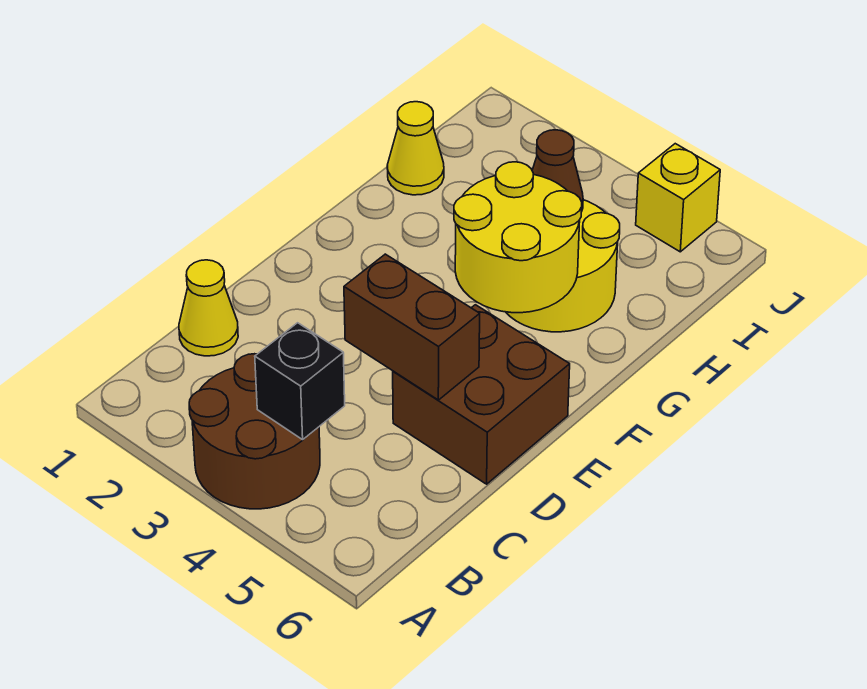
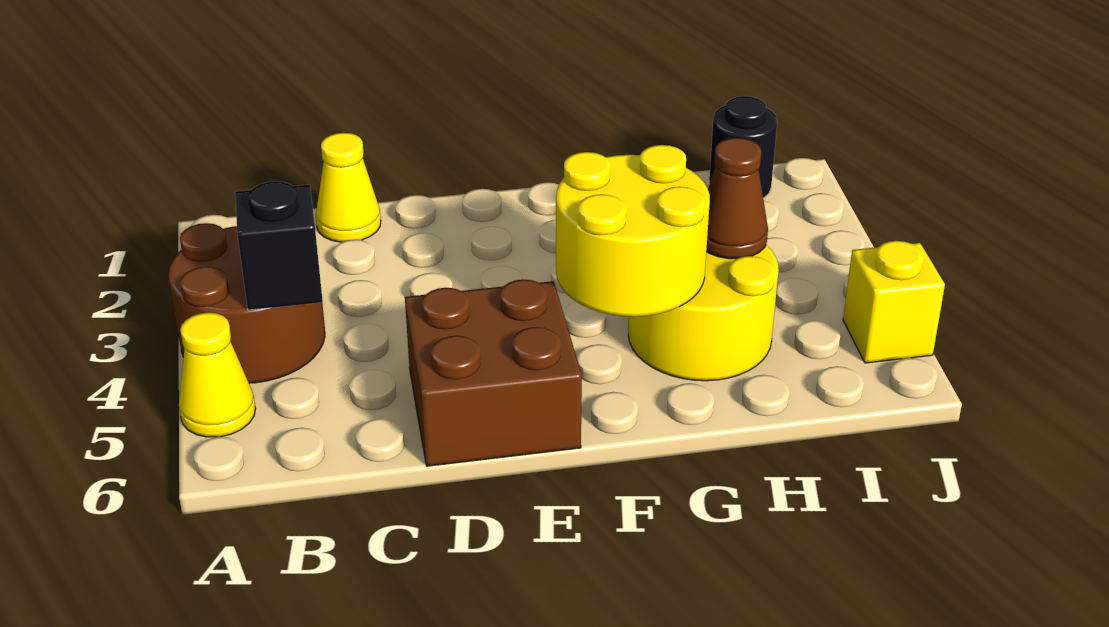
brown 1x2 brick [344,254,480,400] -> none
yellow 1x1 cone [387,102,444,195] -> yellow 1x1 cone moved to [179,312,256,437]
none -> black 1x1 round brick [709,96,777,198]

